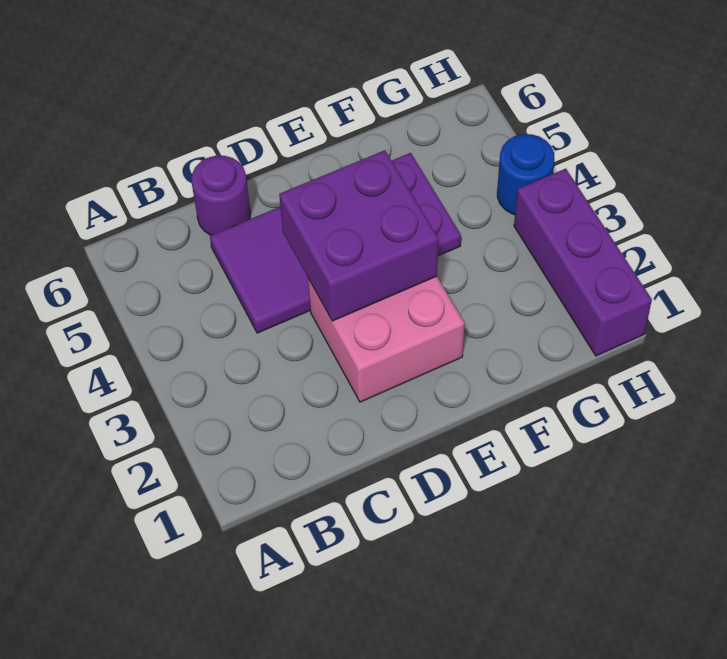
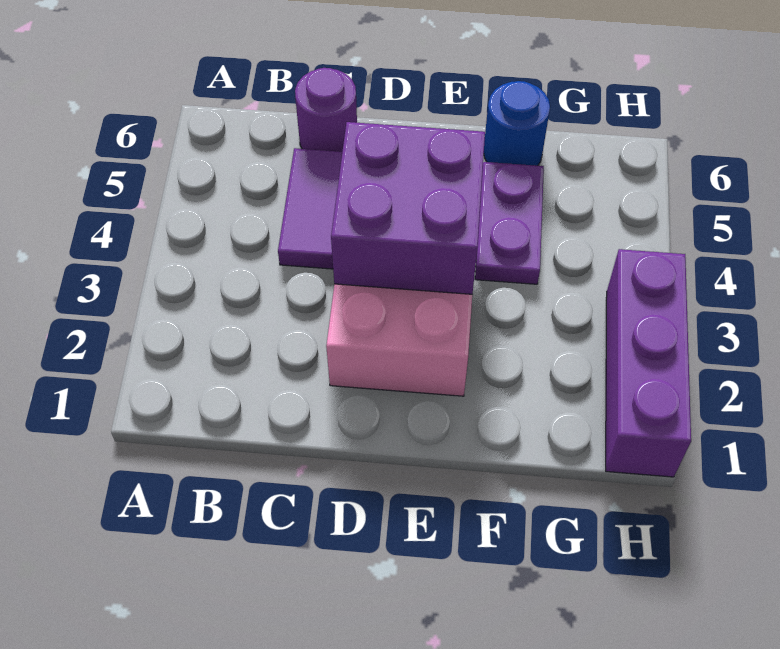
blue 1x1 round brick [497,134,554,215] -> blue 1x1 round brick moved to [484,81,550,166]

